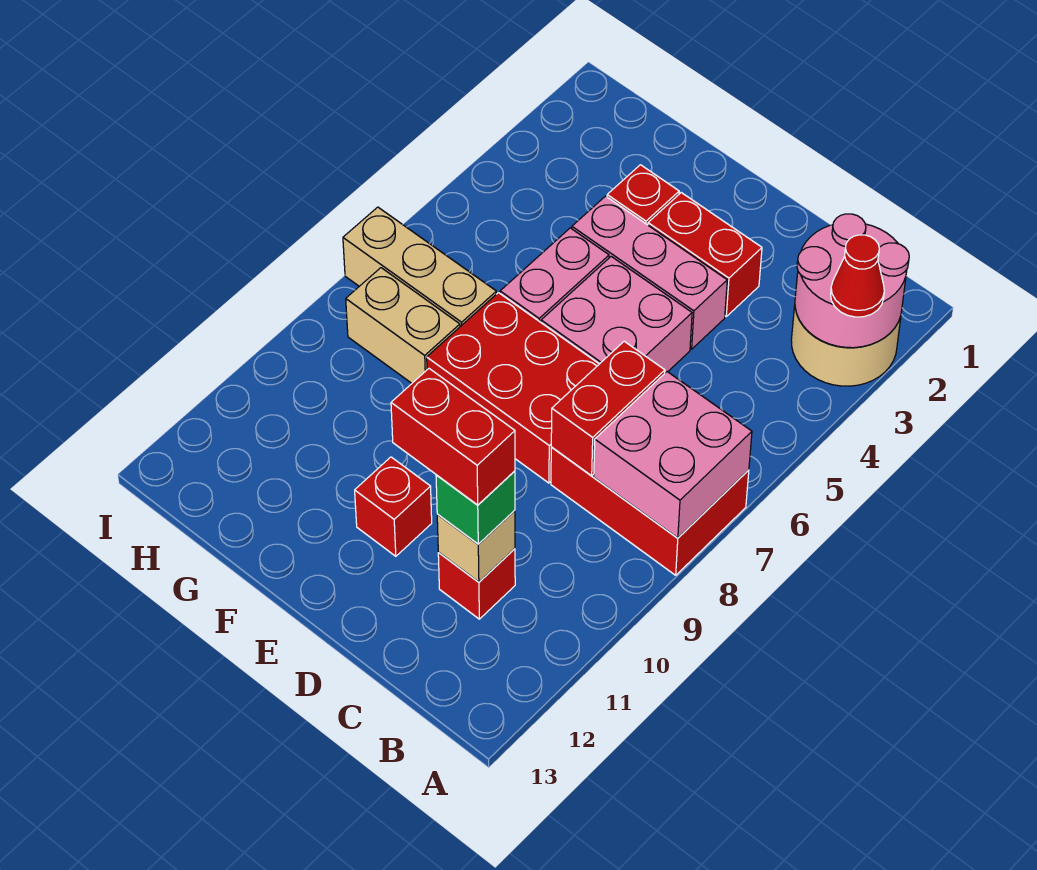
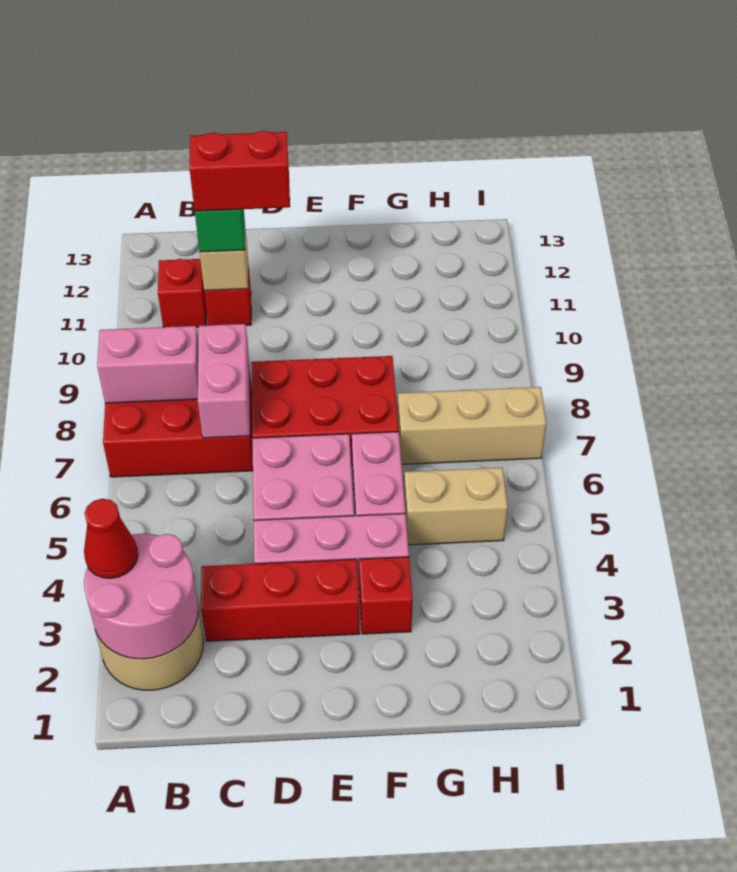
pink 2x2 brick [594,372,752,538] -> pink 1x2 brick [97,326,198,403]
red 1x2 brick [551,341,665,476] -> pink 1x2 brick [198,324,250,438]
red 1x2 brick [648,193,762,316] -> red 1x3 brick [201,559,360,641]
red 1x1 brick [355,457,432,556] -> red 1x1 brick moved to [158,259,206,327]
tan 1x2 brick [346,268,460,383] -> tan 1x2 brick moved to [404,468,508,545]

